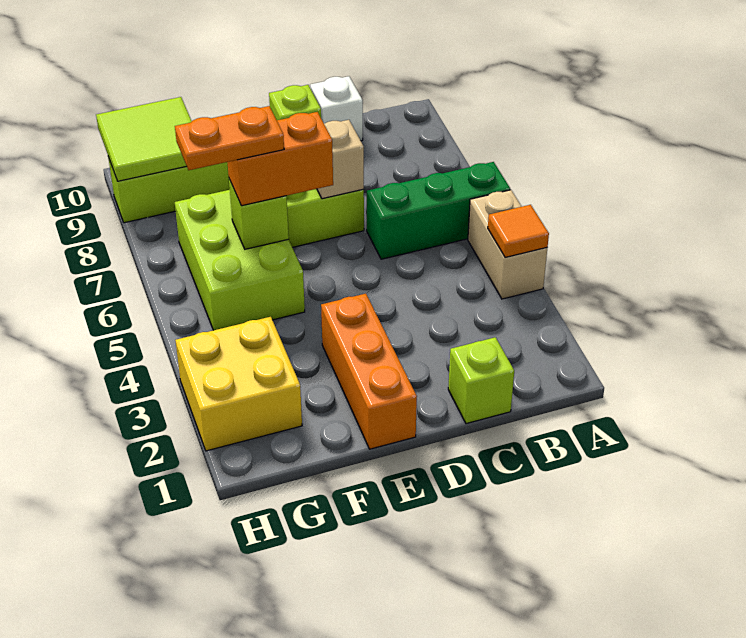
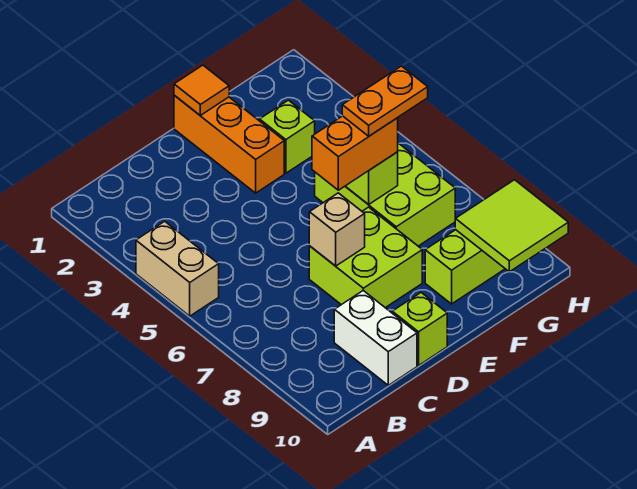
orange 1x1 tile [488,205,549,257] -> orange 1x1 tile moved to [174,65,229,115]
green 1x3 brick [367,162,510,259] -> none
lime 1x1 brick [448,337,514,424] -> lime 1x1 brick moved to [260,100,315,173]
white 1x1 brick [310,76,363,141] -> white 1x2 brick [334,291,417,385]
yellow 2x2 brick [175,317,302,451] -> none

